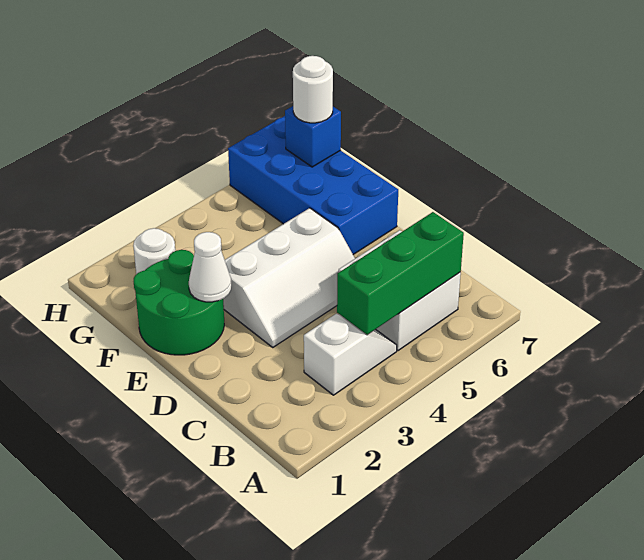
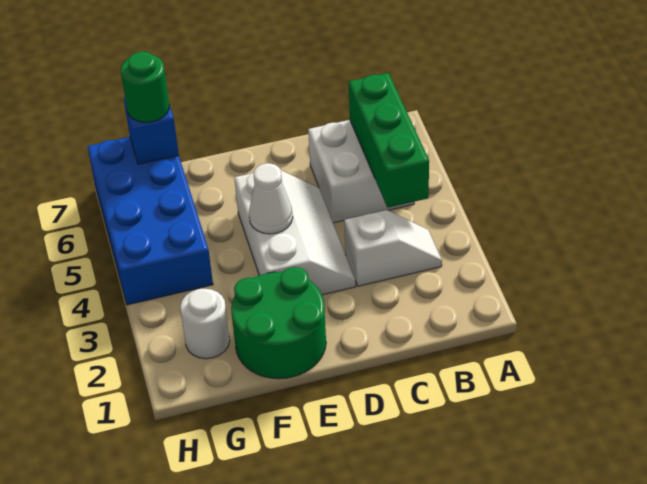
white 1x2 slope [304,314,397,395] -> white 1x2 slope turned to [344,210,442,286]
white 1x1 cone [189,232,231,302] -> white 1x1 cone moved to [249,163,293,234]
blue 2x4 brick [228,116,398,254] -> blue 2x4 brick turned to [87,137,213,305]
white 1x1 round brick [293,56,333,123] -> green 1x1 round brick [121,52,169,122]

